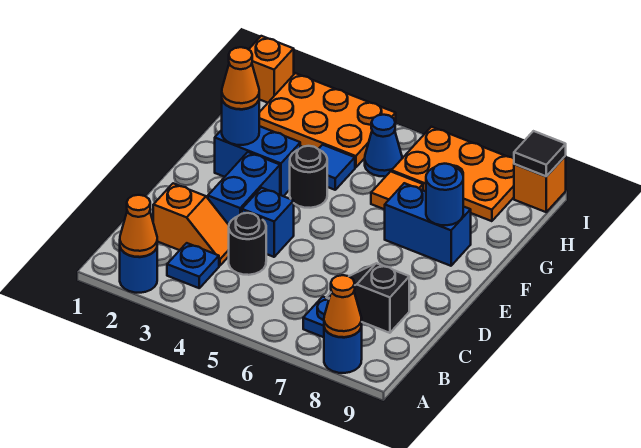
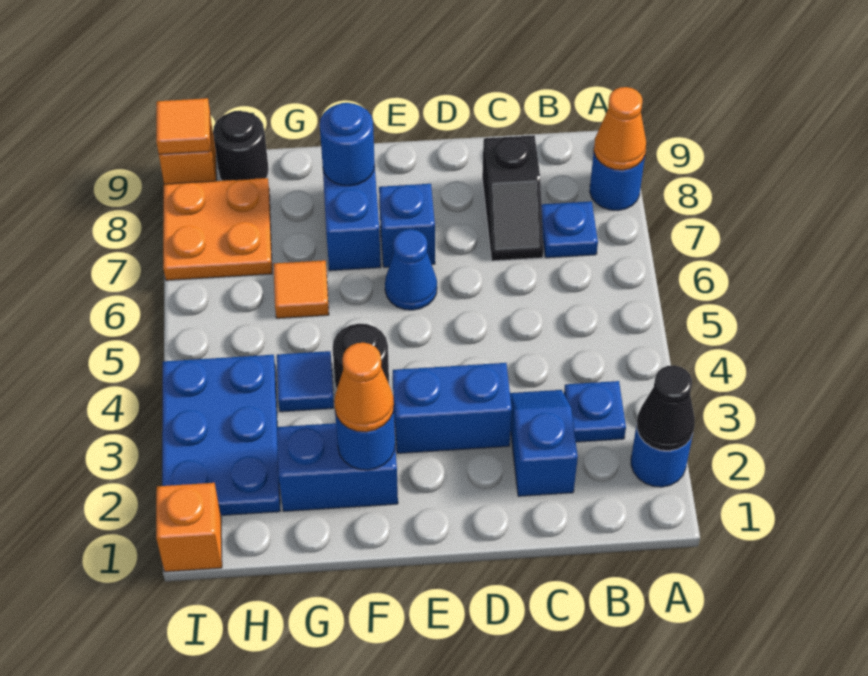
orange 1x1 cone [120,195,157,257] -> black 1x1 cone [637,365,695,451]
orange 1x2 slope [153,183,229,266] -> blue 1x2 slope [510,390,578,496]
black 1x1 round brick [229,213,266,275] -> black 1x1 round brick moved to [213,111,269,181]
blue 1x1 brick [242,188,294,257] -> blue 1x1 brick moved to [379,184,435,267]
blue 1x2 brick [215,126,300,196] -> blue 1x2 brick turned to [277,423,398,511]
orange 2x3 plate [259,73,396,168] -> blue 2x3 plate [162,355,280,515]
blue 1x1 cone [365,115,402,177] -> blue 1x1 cone moved to [385,229,437,310]
orange 2x3 plate [392,127,514,221] -> orange 2x2 plate [163,178,272,280]
black 1x1 tile [514,131,566,176] -> orange 1x1 tile [156,98,210,154]

